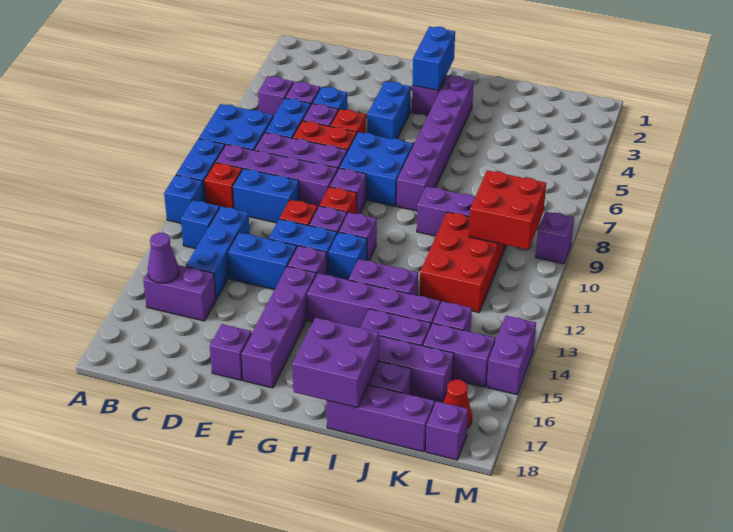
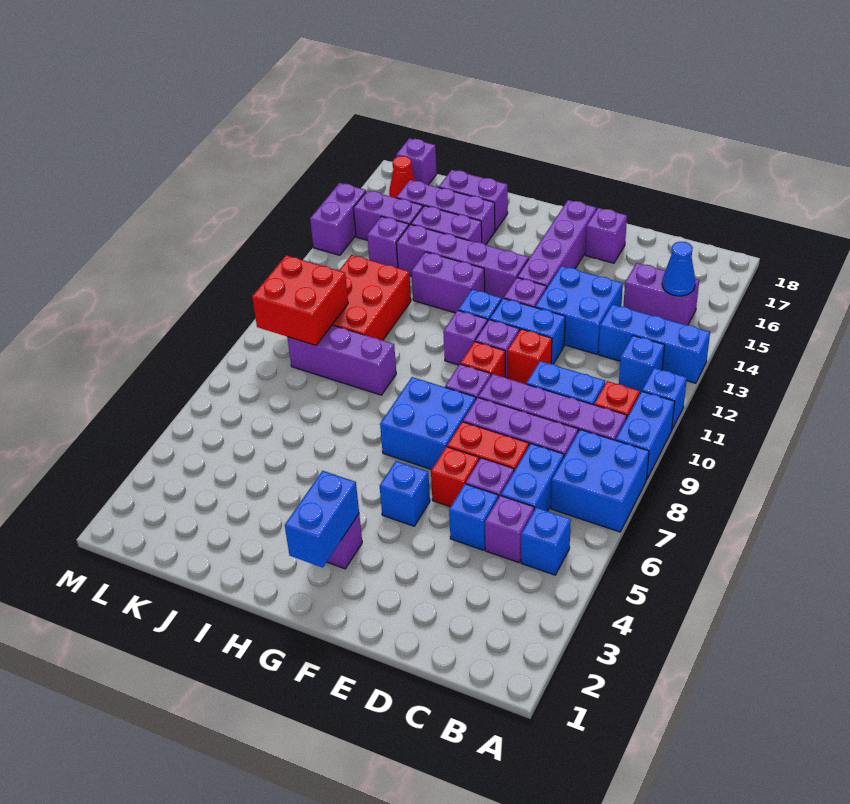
purple 1x1 brick [258,76,293,117] -> blue 1x1 brick [521,507,571,575]
purple 1x1 cone [148,233,179,283] -> blue 1x1 cone [662,242,696,296]
blue 1x3 brick [186,206,250,300] -> blue 1x3 brick turned to [599,304,710,383]
blue 1x2 brick [228,233,297,290] -> blue 2x2 brick [535,266,623,354]
blue 1x2 brick [367,81,411,139] -> blue 1x1 brick [380,461,430,526]
purple 1x6 brick [397,76,474,211] -> none
purple 2x2 brick [292,318,379,408] -> none
purple 1x3 brick [326,385,435,452] -> none
purple 1x1 brick [536,212,574,264] -> none

